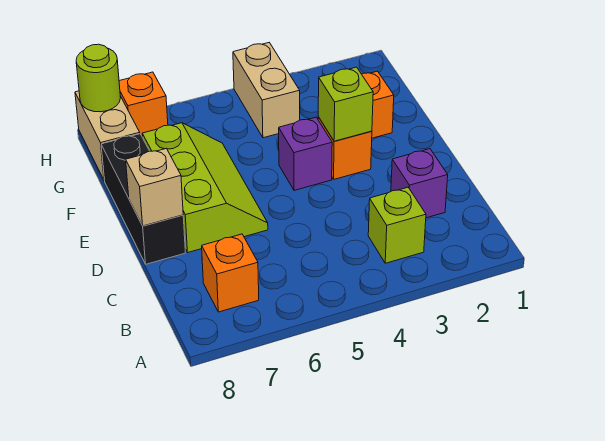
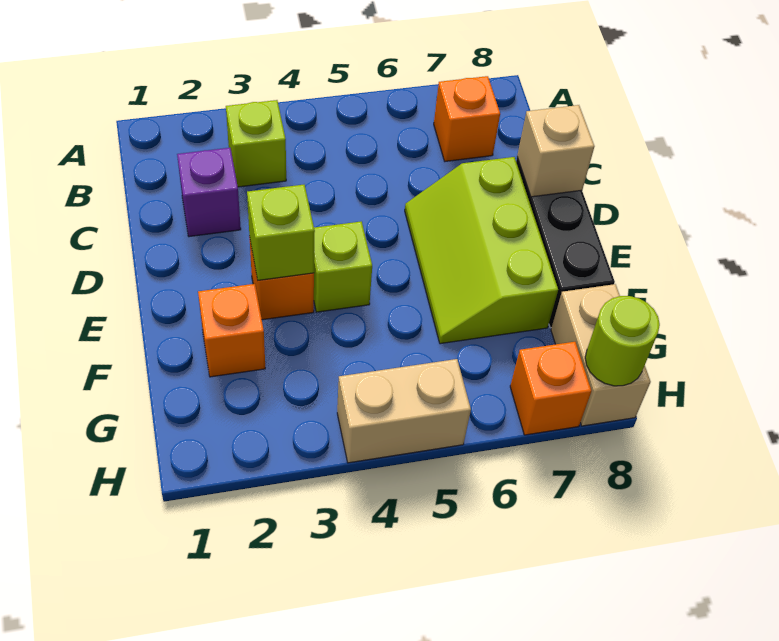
purple 1x1 brick [279,117,332,190] -> lime 1x1 brick [314,221,372,312]
tan 1x2 brick [233,43,300,138] -> tan 1x2 brick turned to [337,359,471,463]

